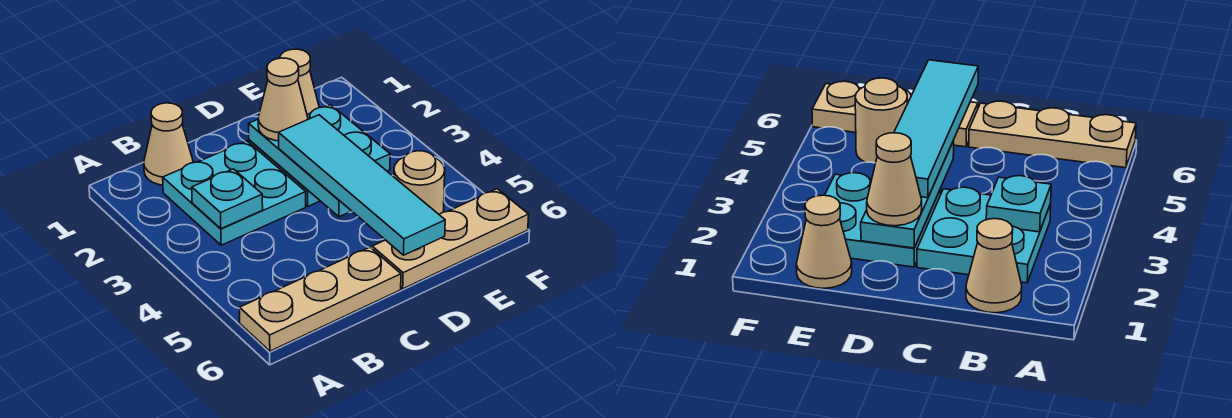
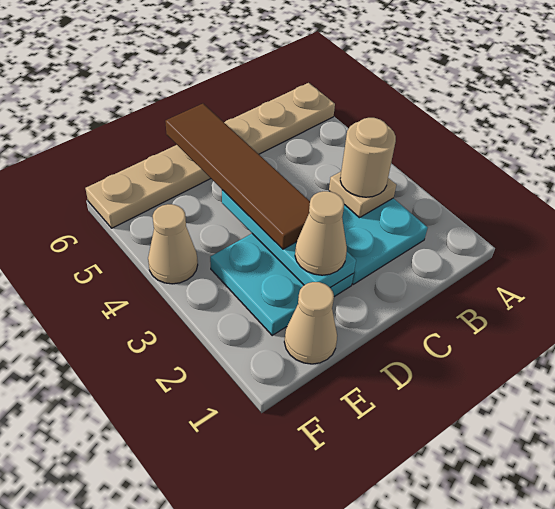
tan 1x1 cone [144,103,193,185] -> tan 1x1 cone moved to [148,204,198,284]
cyan 1x1 plate [192,169,263,229] -> tan 1x1 plate [329,172,396,218]
cyan 1x4 tile [279,115,445,255] -> brown 1x4 tile [165,104,310,249]
tan 1x1 round brick [394,151,445,214] -> tan 1x1 round brick moved to [340,118,396,197]

